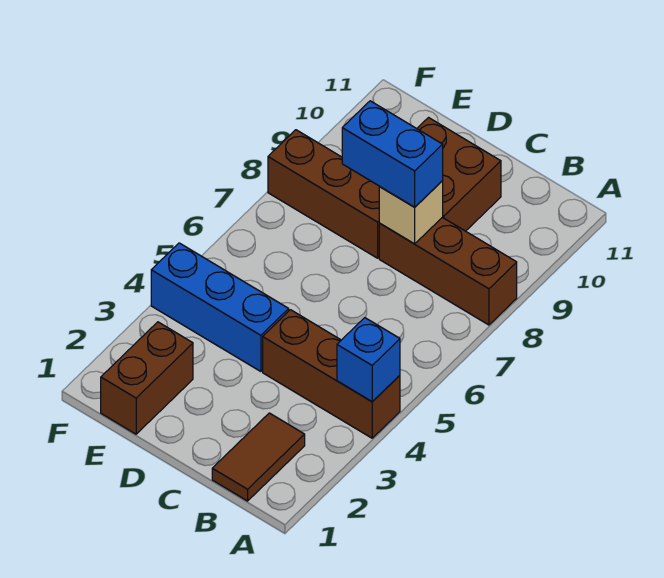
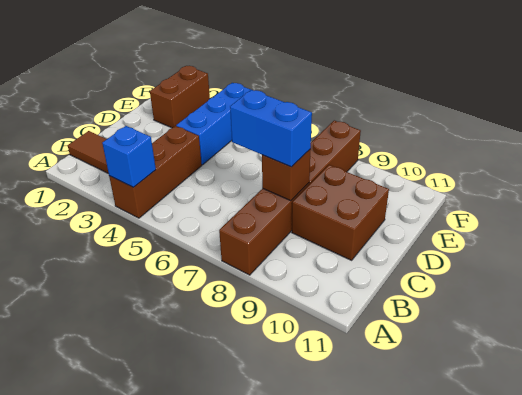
tan 1x1 brick [379,181,443,244] -> brown 1x1 brick [262,149,311,201]
blue 1x2 brick [342,101,443,207] -> blue 1x2 brick turned to [230,90,312,167]
brown 1x2 brick [101,322,193,434] -> brown 1x2 brick turned to [150,66,210,128]

